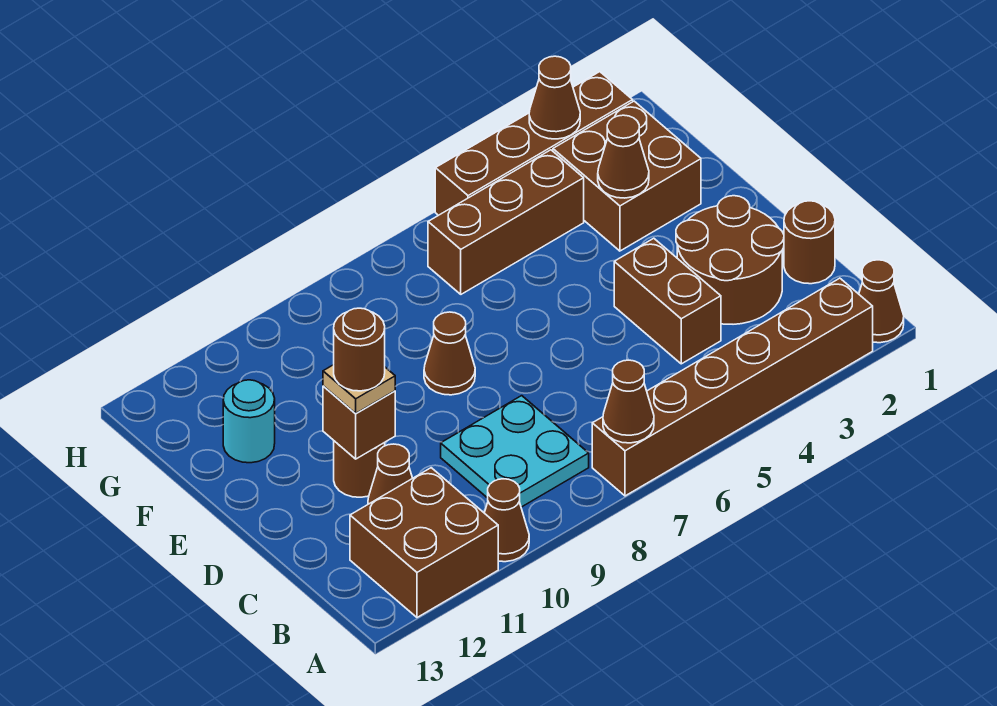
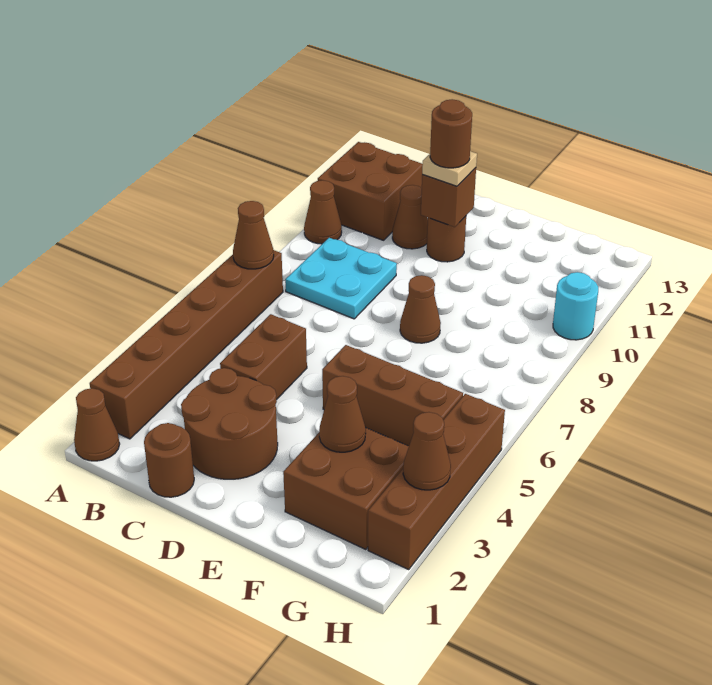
brown 1x2 brick [614,238,721,364] -> brown 1x2 brick turned to [220,314,307,400]
cyan 1x1 round brick [223,380,275,463] -> cyan 1x1 round brick moved to [553,272,598,340]
brown 1x3 brick [428,150,584,294] -> brown 1x3 brick turned to [322,345,463,446]

